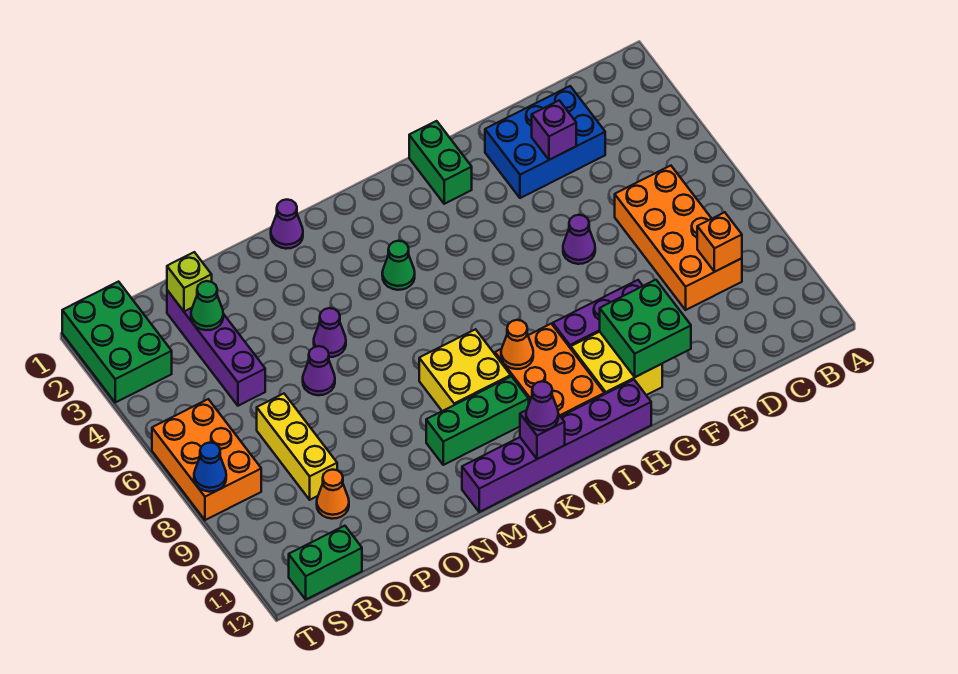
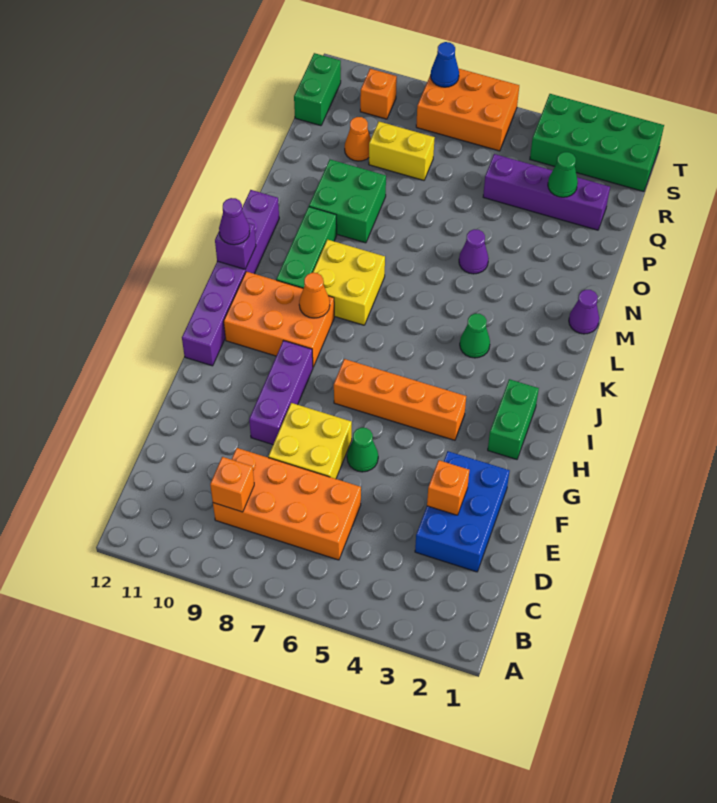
purple 1x1 brick [532,101,576,160] -> orange 1x1 brick [427,460,469,515]
purple 1x1 cone [563,215,595,264] -> green 1x1 cone [347,428,378,472]
green 2x2 brick [600,280,691,377] -> green 2x2 brick moved to [309,159,386,243]
yellow 2x2 brick [571,332,662,395] -> yellow 2x2 brick moved to [268,403,352,479]
green 1x2 brick [409,121,472,204] -> green 1x2 brick turned to [488,379,539,459]
none -> orange 1x4 brick [334,359,466,440]
purple 1x1 cone [303,346,335,395] -> none
lime 1x1 brick [167,252,212,311] -> none
yellow 1x3 brick [257,394,337,500] -> yellow 1x2 brick [369,122,435,180]
green 2x3 brick [62,282,172,402] -> green 2x4 brick [530,94,664,192]
none -> orange 1x1 brick [360,69,397,119]

